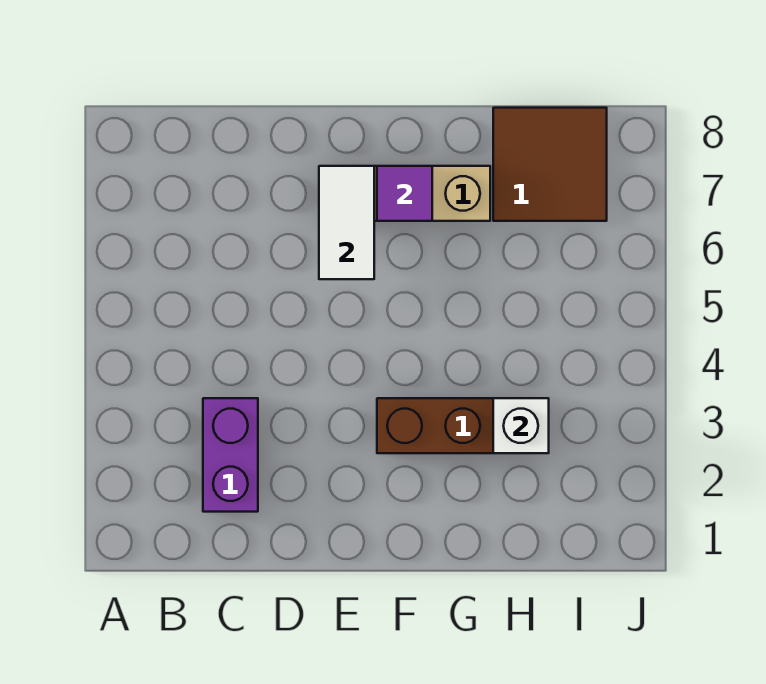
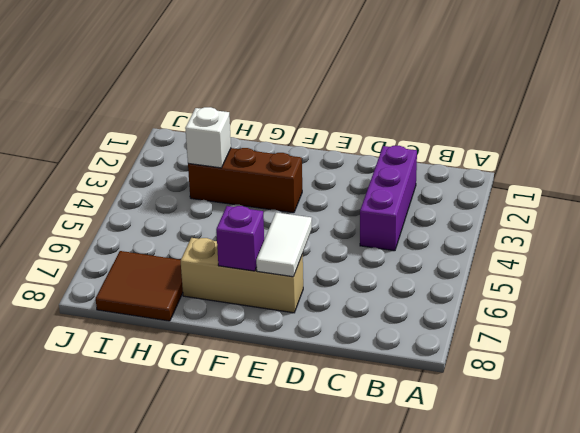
purple 1x2 brick [203,398,258,512] -> purple 1x3 brick [360,146,417,251]
purple 1x1 tile [377,166,432,221] -> purple 1x1 brick [216,206,264,271]

